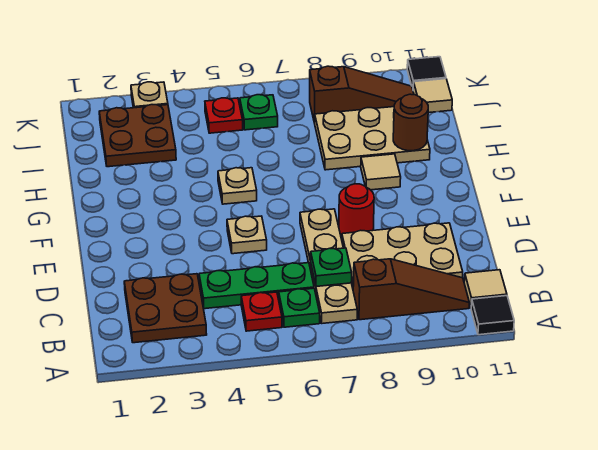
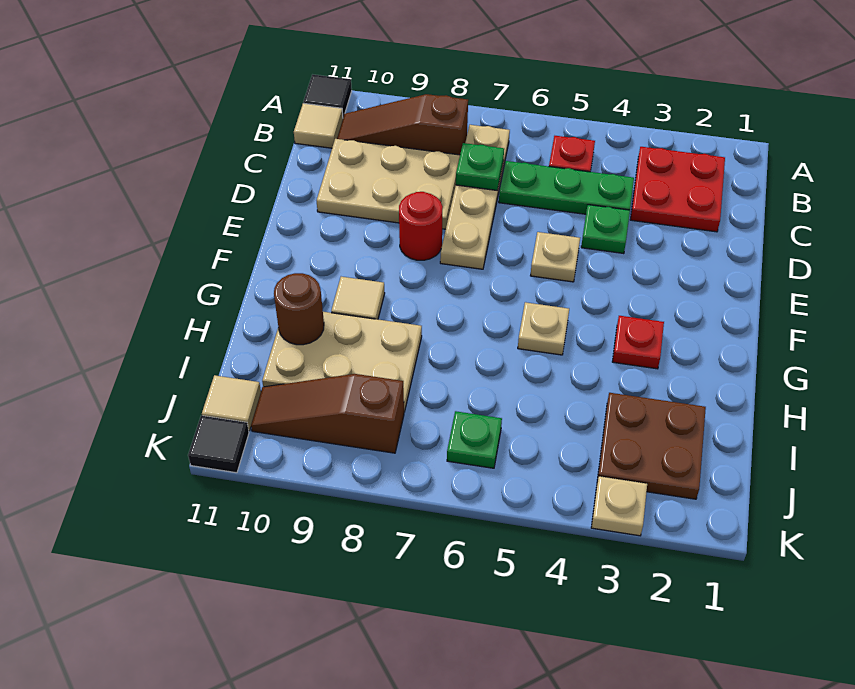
brown 2x2 plate [124,274,207,343] -> red 2x2 plate [630,147,725,232]
green 1x1 plate [279,288,320,327] -> green 1x1 plate moved to [581,205,630,254]
red 1x1 plate [205,98,243,133] -> red 1x1 plate moved to [612,316,664,369]

